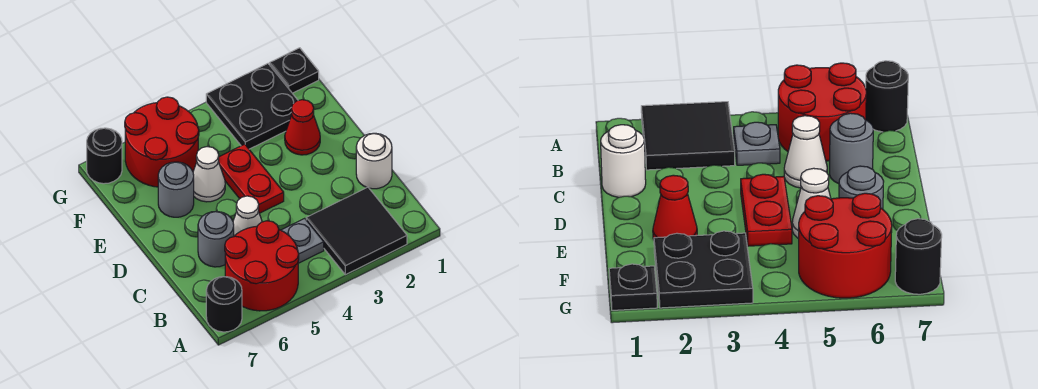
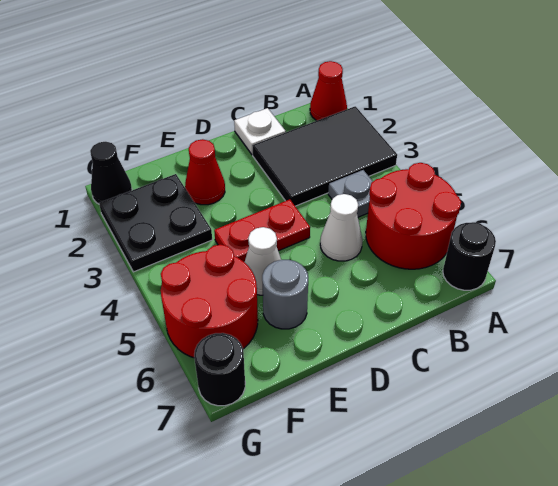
none -> red 1x1 cone [310,61,347,121]
black 2x2 tile [306,187,407,275] -> black 2x3 tile [252,106,397,206]
white 1x1 round brick [356,133,392,189] -> white 1x1 plate [234,108,286,155]
grey 1x1 round brick [198,211,234,267] -> none
black 1x1 plate [270,48,319,93] -> black 1x1 cone [90,142,132,204]

